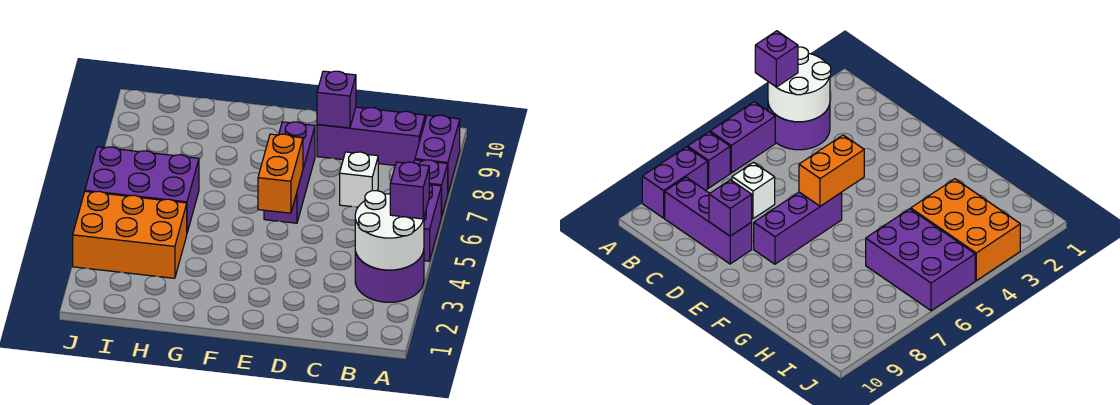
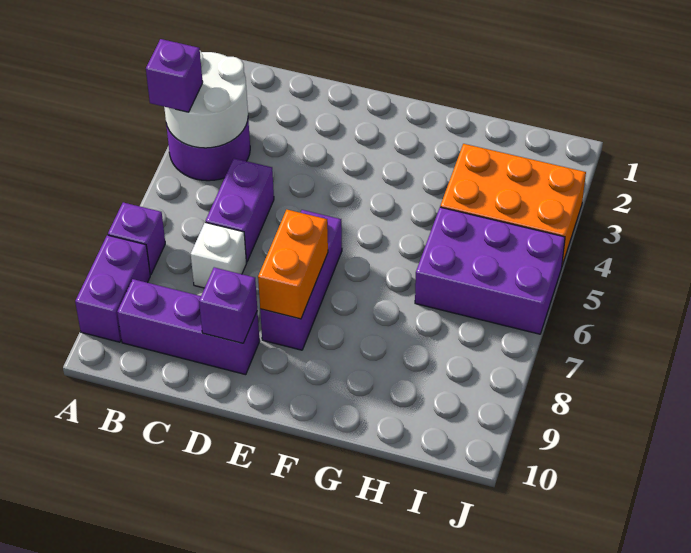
purple 1x2 brick [424,184,442,261] -> purple 1x2 brick moved to [206,158,274,262]
orange 1x2 brick [258,134,303,213] -> orange 1x2 brick moved to [258,210,328,319]

